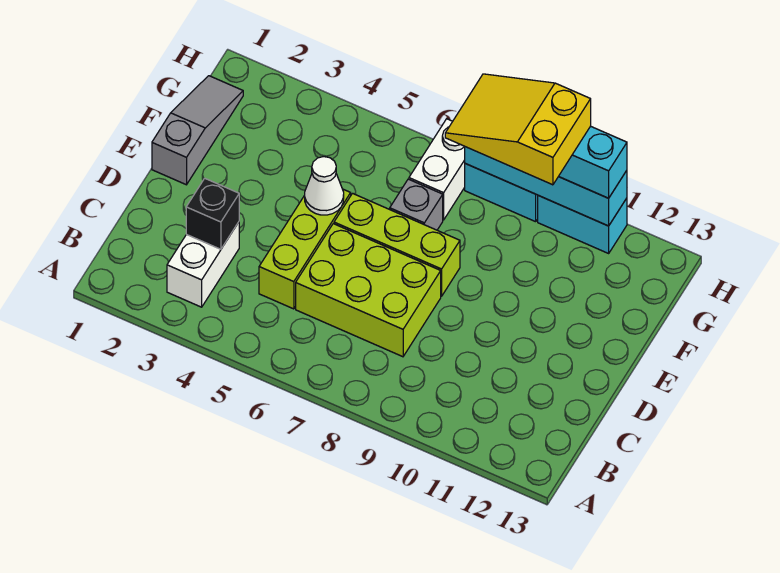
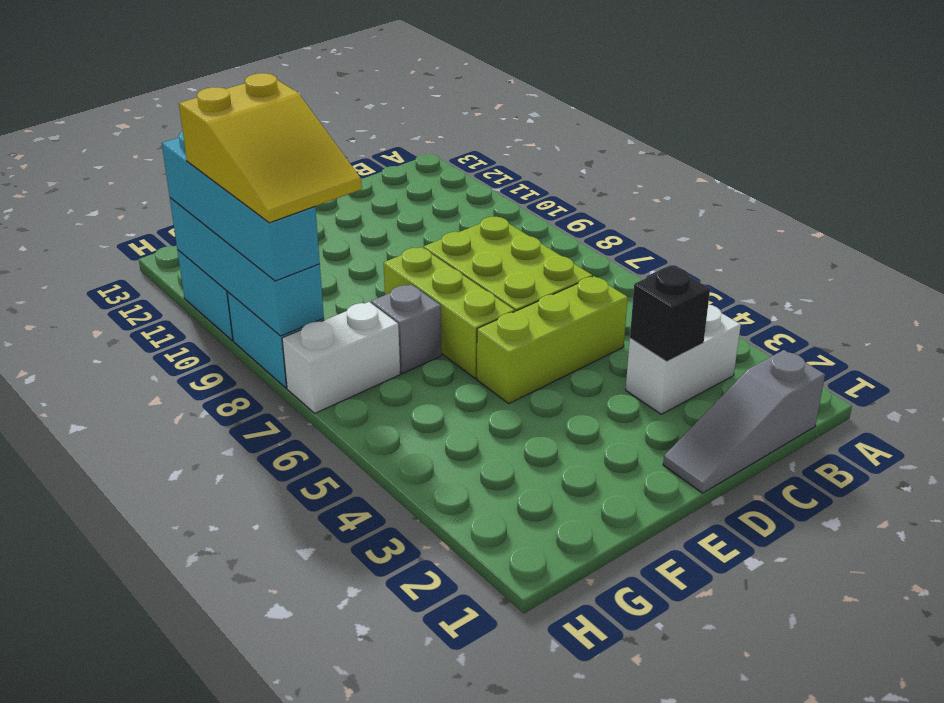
grey 1x3 slope [152,76,243,185] -> grey 1x3 slope moved to [663,350,825,493]
white 1x1 cone [305,157,344,215] -> none

